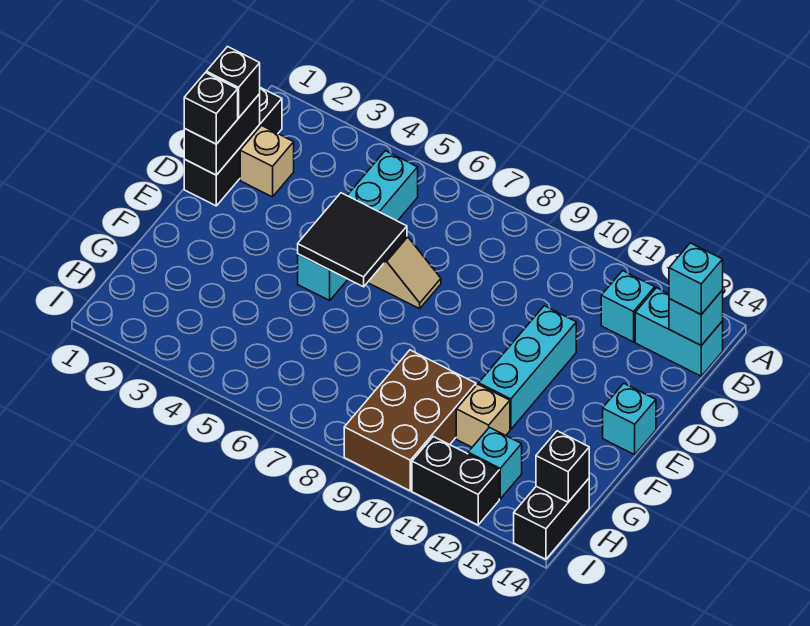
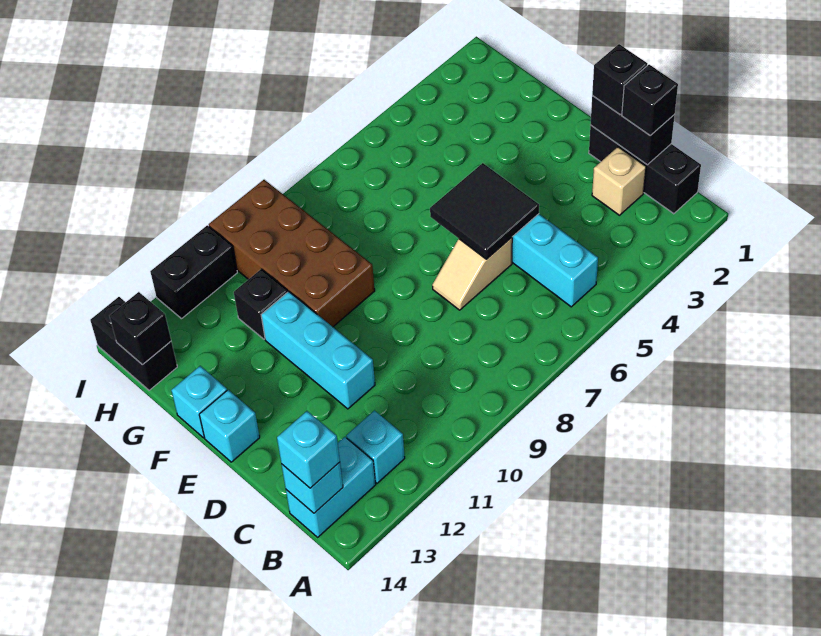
brown 2x3 brick [344,350,476,491] -> brown 2x4 brick [209,180,375,327]
tan 1x1 brick [456,384,510,447] -> black 1x1 brick [234,269,288,339]
cyan 1x1 brick [468,427,522,499] -> cyan 1x1 brick moved to [171,366,227,438]

